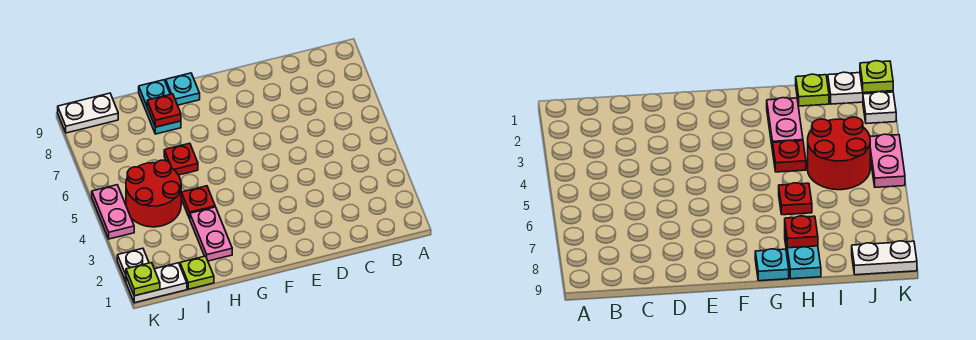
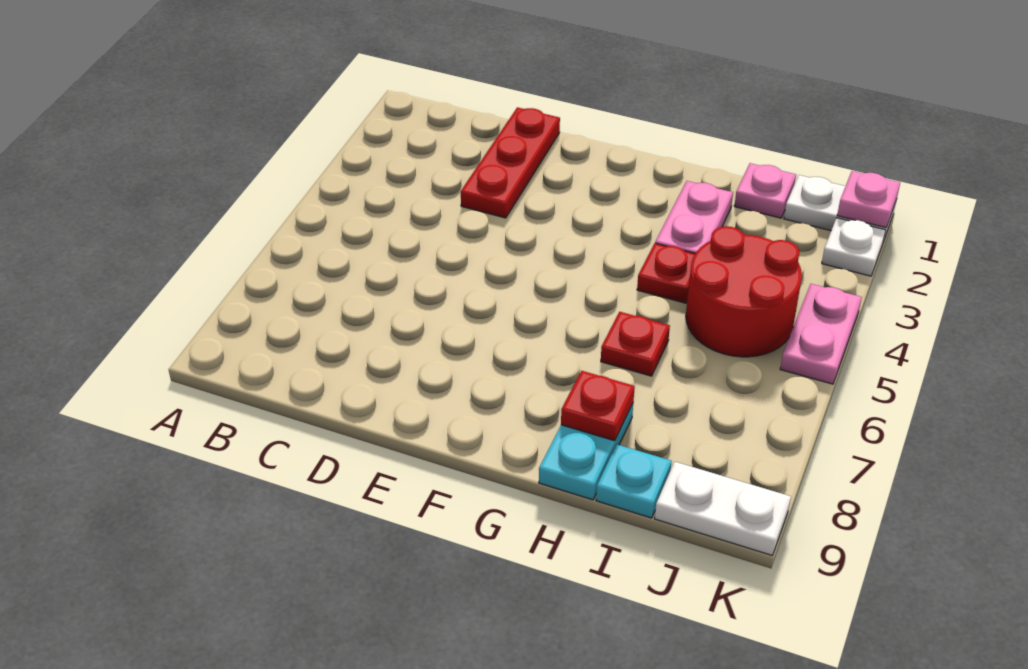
none -> red 1x3 plate [461,107,560,218]
cyan 1x1 plate [166,73,200,105] -> cyan 1x1 plate moved to [596,444,672,518]
lime 1x1 plate [180,256,214,289] -> pink 1x1 plate [734,163,796,218]
lime 1x1 plate [126,263,160,296] -> pink 1x1 plate [837,171,900,228]

